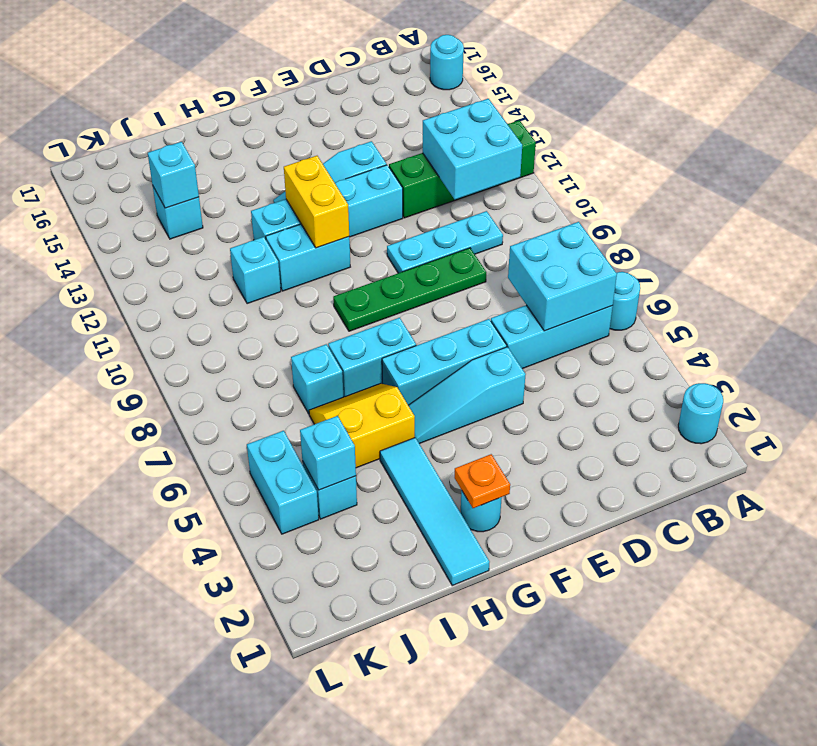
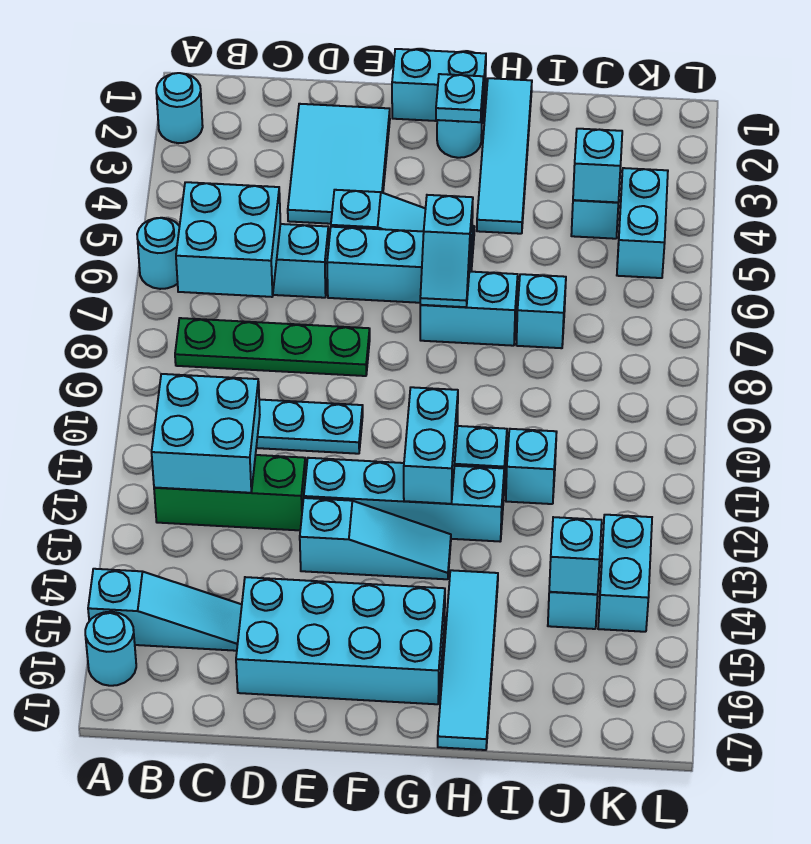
green 1x4 brick [389,120,536,218] -> green 1x3 brick [154,455,306,530]
none -> cyan 1x3 slope [88,569,242,651]
none -> cyan 2x3 tile [288,104,390,224]
green 1x4 plate [333,248,486,331] -> green 1x4 plate moved to [175,318,370,376]
none -> cyan 2x4 brick [236,577,445,704]
none -> cyan 1x2 brick [392,49,486,123]
orange 1x1 plate [455,454,510,508] -> cyan 1x1 plate [436,74,484,122]
none -> cyan 1x2 slope [420,195,473,307]
yellow 1x2 brick [284,156,349,248] -> cyan 1x2 brick [404,387,458,504]
yellow 2x2 slope [309,383,415,468] -> none
none -> cyan 1x4 tile [438,570,498,750]
none -> cyan 1x2 brick [598,515,652,632]

